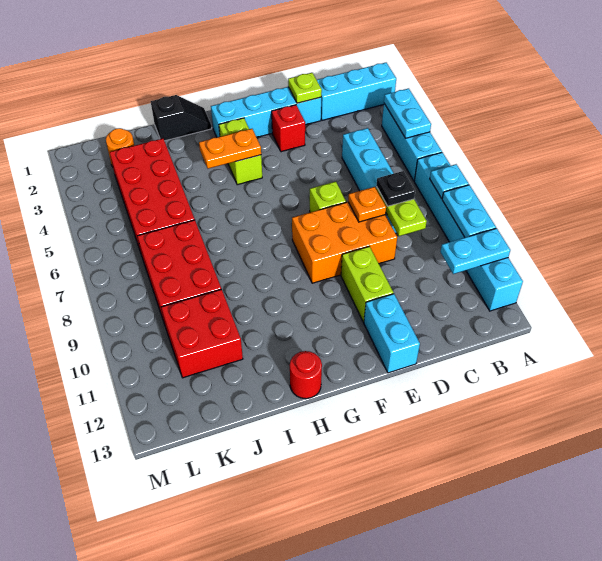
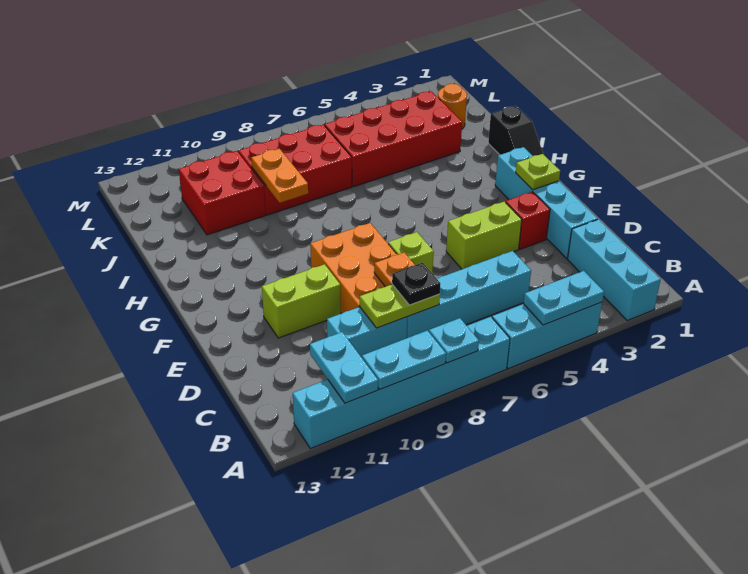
lime 1x1 plate [288,73,322,103] -> lime 1x1 plate moved to [516,154,560,190]
cyan 1x2 brick [364,294,420,373] -> cyan 1x2 brick moved to [327,307,407,358]
lime 1x2 brick [219,118,262,185] -> lime 1x2 brick moved to [446,202,522,269]
orange 1x2 plate [199,129,261,169] -> orange 1x2 plate moved to [251,149,308,203]
red 1x1 round brick [290,351,322,399] -> none

